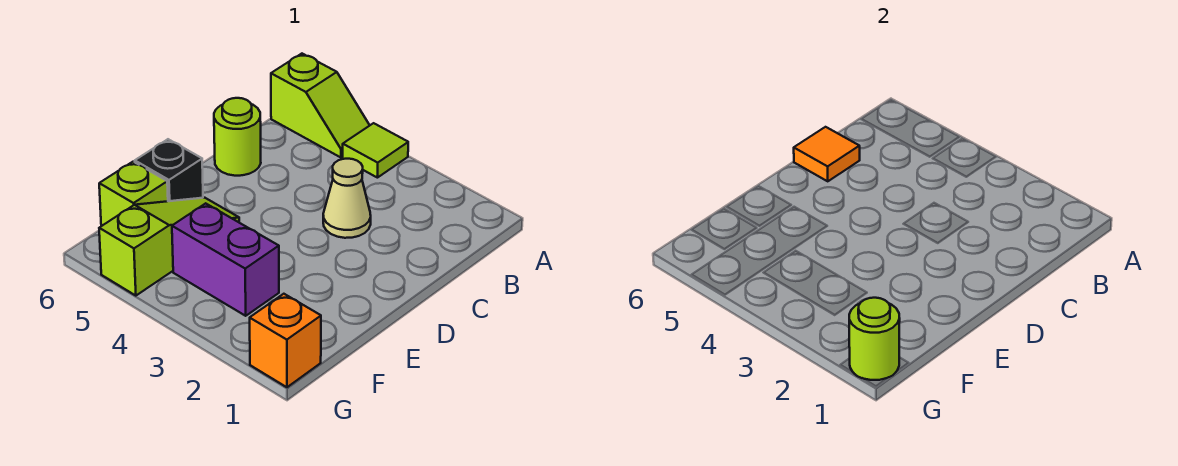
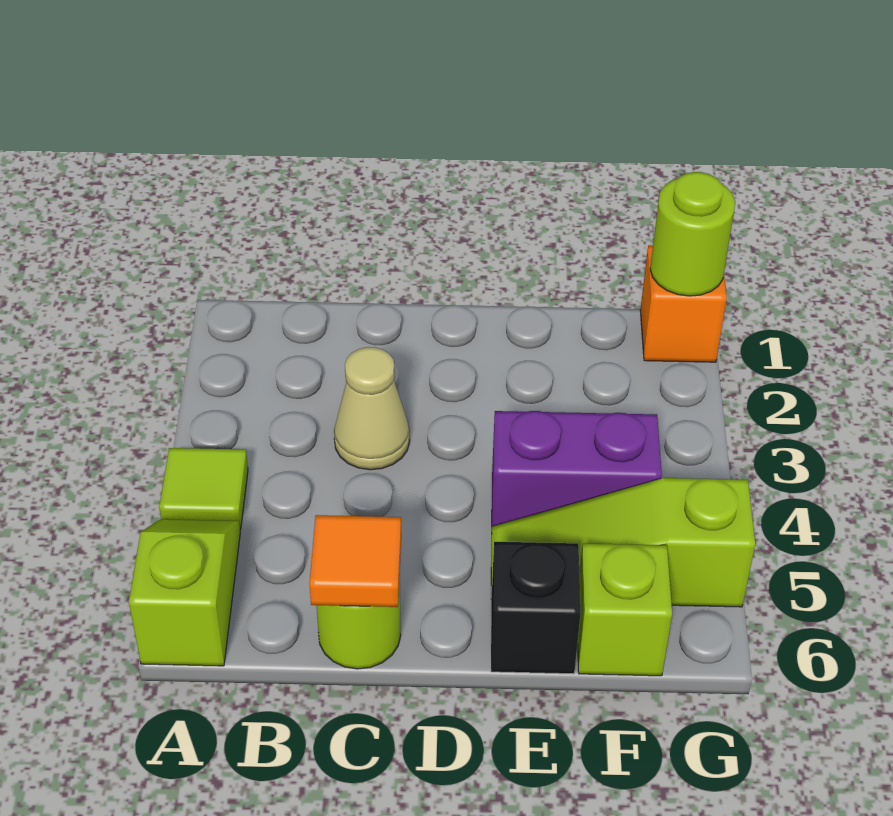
purple 1x2 brick [172,203,279,316] -> purple 1x2 brick turned to [492,411,662,526]

